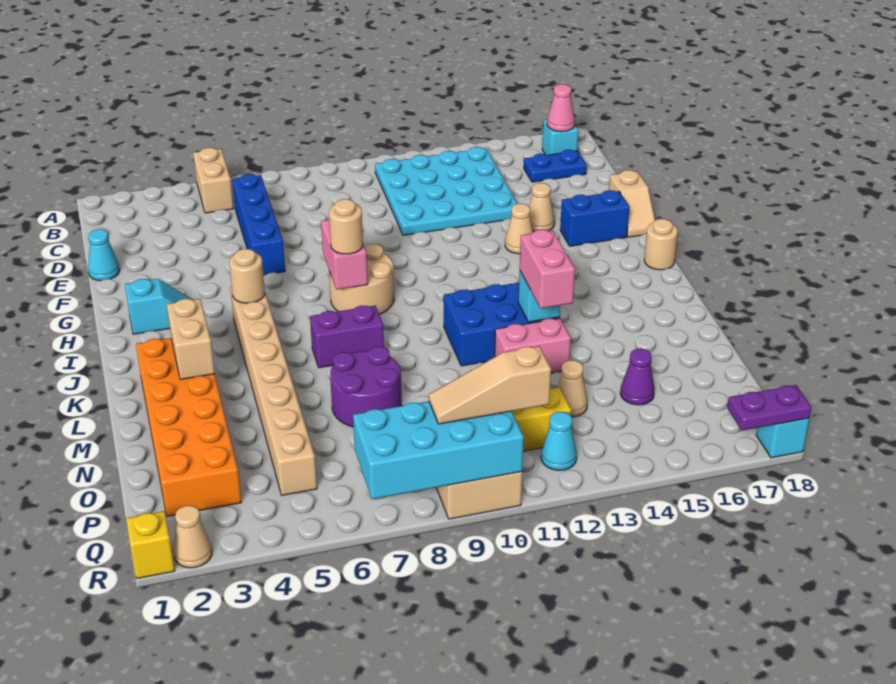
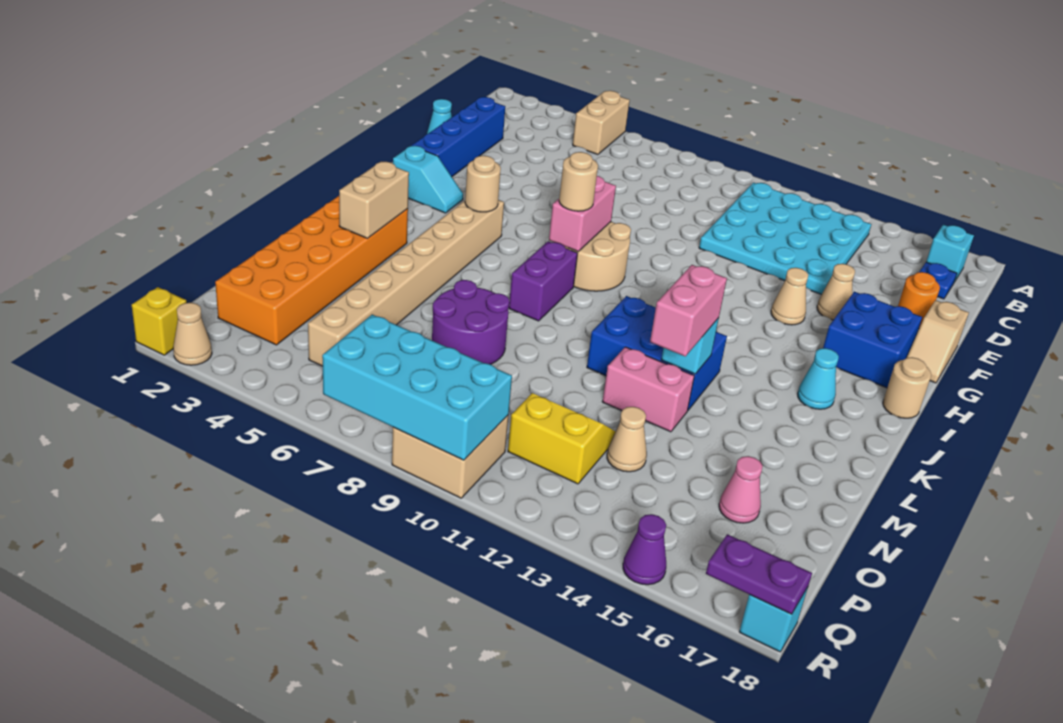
pink 1x1 cone [547,84,575,132] -> pink 1x1 cone moved to [719,456,763,523]
blue 1x4 brick [232,174,285,275] -> blue 1x4 brick moved to [412,97,505,176]
blue 1x2 plate [524,150,587,182] -> blue 1x1 plate [920,262,957,299]
none -> orange 1x1 round brick [898,272,940,328]
blue 1x2 brick [560,190,629,246] -> blue 2x2 brick [823,292,922,388]
purple 1x2 brick [310,305,384,368] -> purple 1x2 brick turned to [509,241,578,321]
purple 1x1 cone [620,349,655,405] -> purple 1x1 cone moved to [623,514,666,585]
tan 1x3 slope [429,346,551,424] -> none
cyan 1x1 cone [541,412,577,470] -> cyan 1x1 cone moved to [798,348,839,409]

